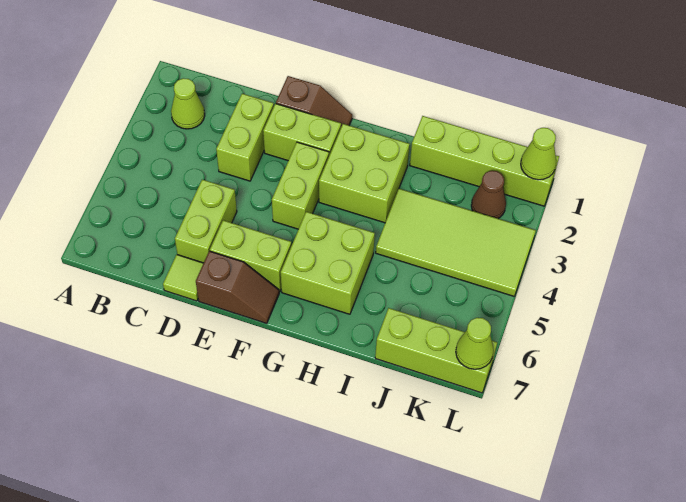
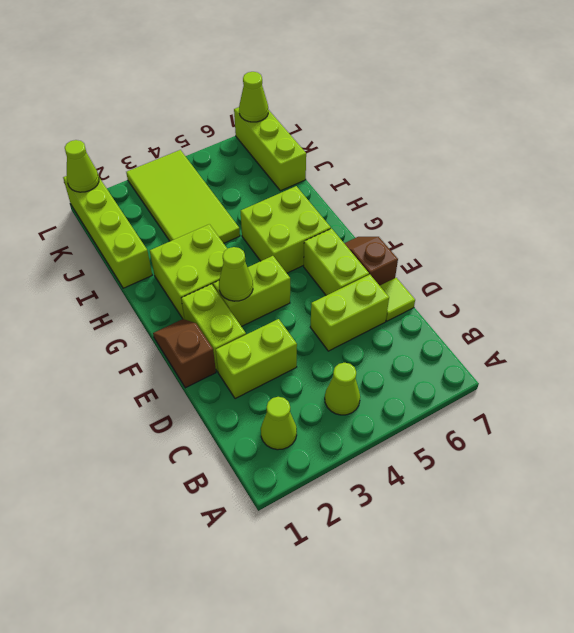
none -> lime 1x1 cone [325,363,360,415]
none -> lime 1x1 cone [219,247,253,301]
brown 1x1 cone [471,171,506,219] -> none

